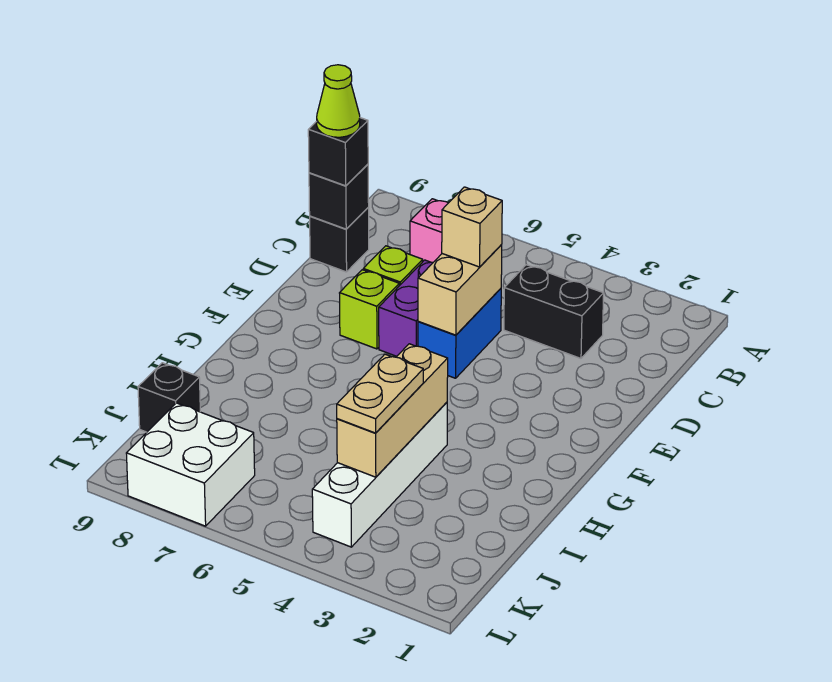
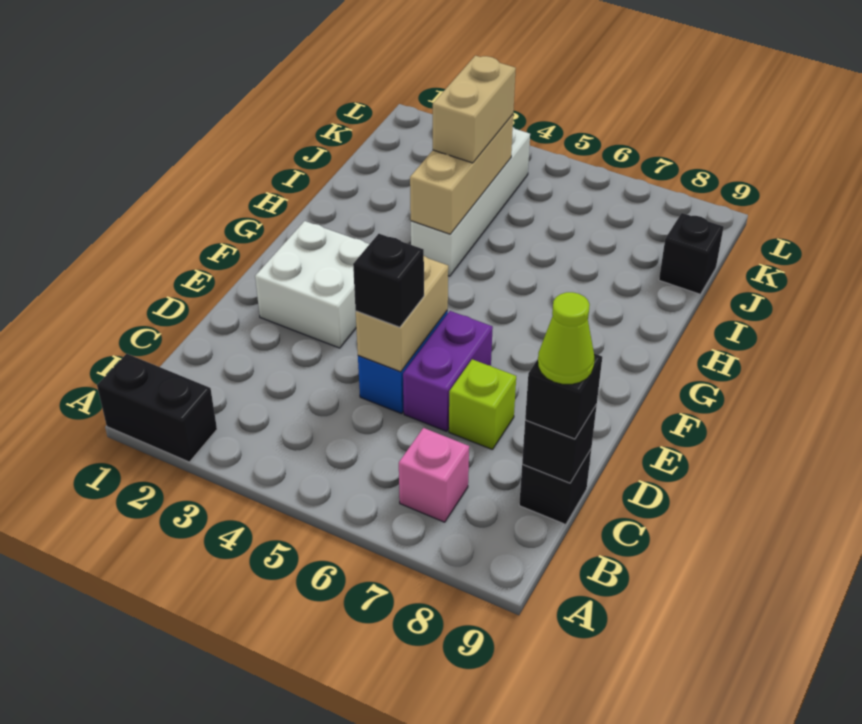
black 1x2 brick [504,265,604,358] -> black 1x2 brick moved to [97,354,217,462]
tan 1x1 brick [442,187,502,267] -> black 1x1 brick [353,234,424,327]
lime 1x1 brick [340,270,399,349] -> none
tan 1x2 plate [337,354,423,433] -> tan 1x2 brick [433,56,516,163]
white 2x2 brick [126,403,255,526] -> white 2x2 brick moved to [255,221,369,348]

